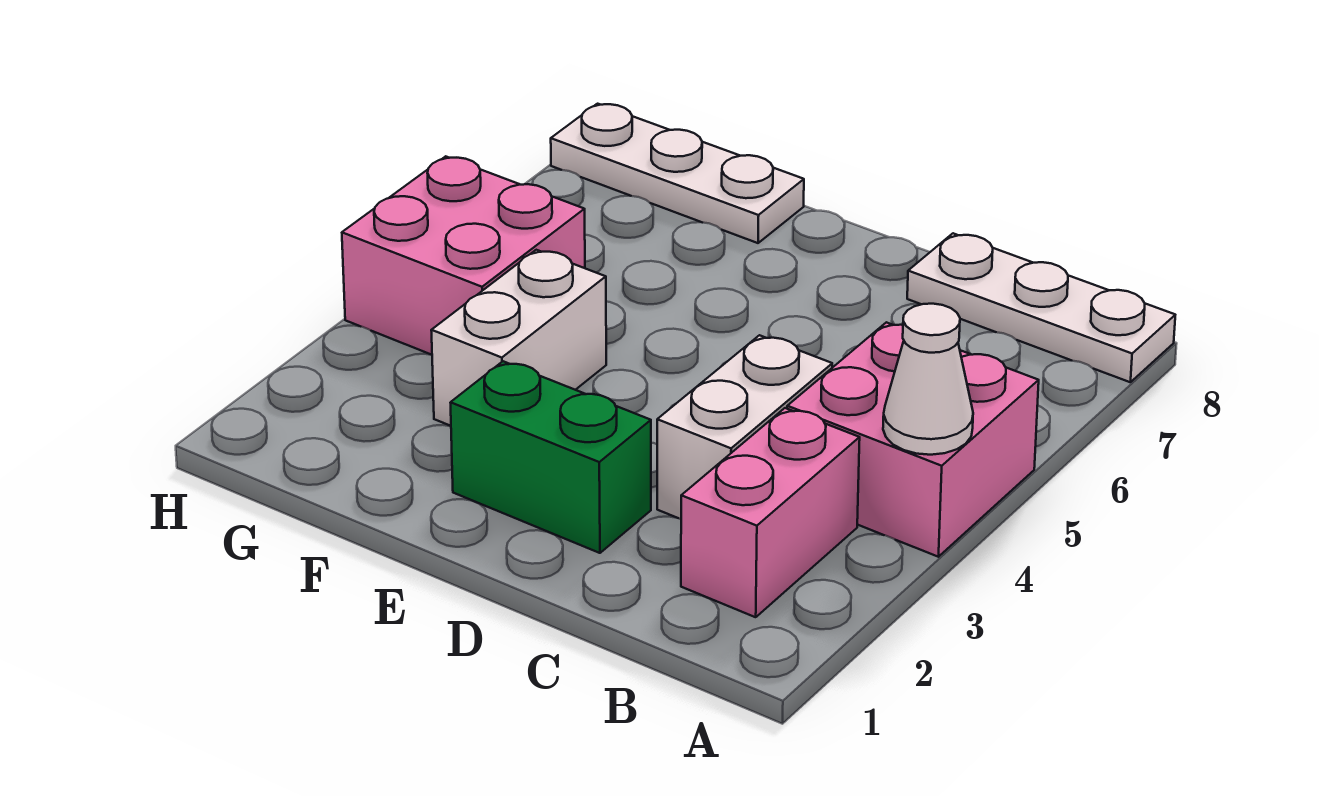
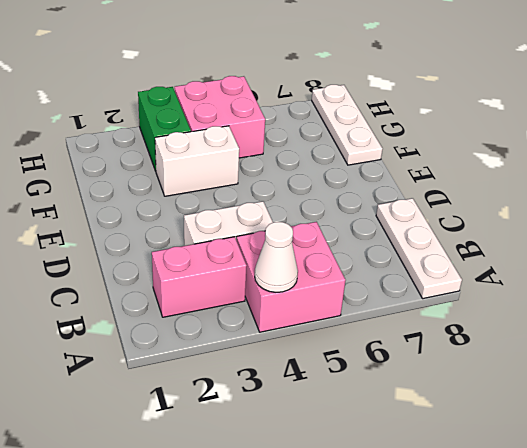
green 1x2 brick [450,361,651,553] -> green 1x2 brick moved to [138,87,191,171]

